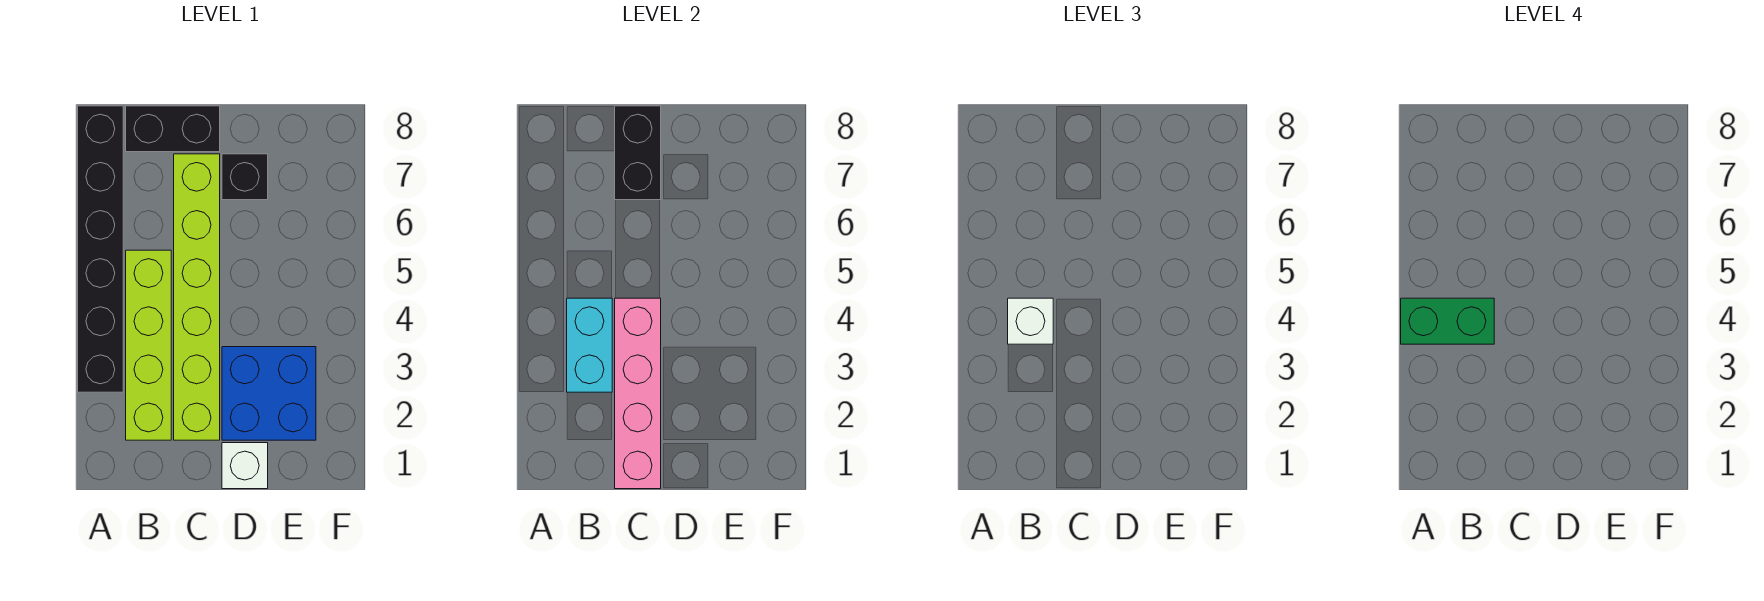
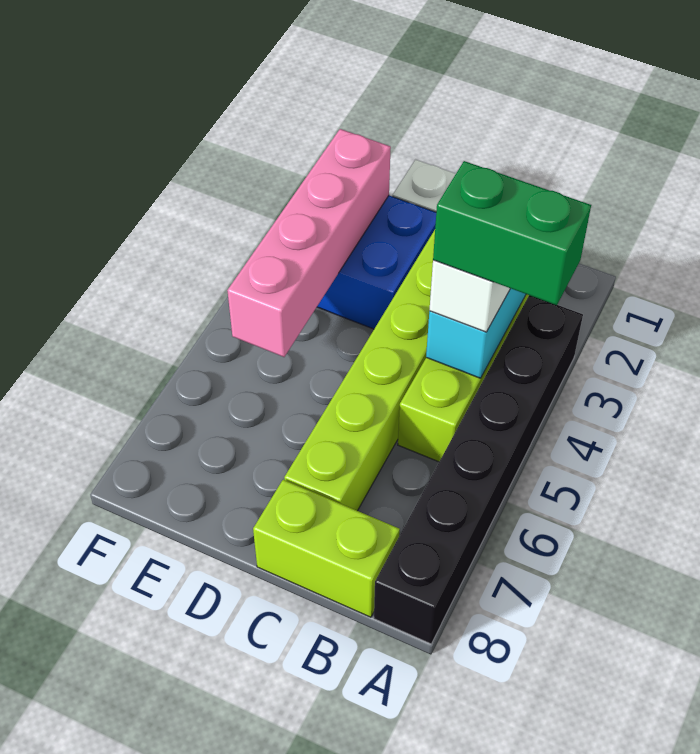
black 1x2 brick [126,106,220,152] -> lime 1x2 brick [253,480,400,617]
pink 1x4 brick [615,298,661,489] -> pink 1x4 brick moved to [227,129,391,357]
black 1x2 brick [615,106,661,200] -> none
black 1x1 brick [222,154,268,200] -> none

